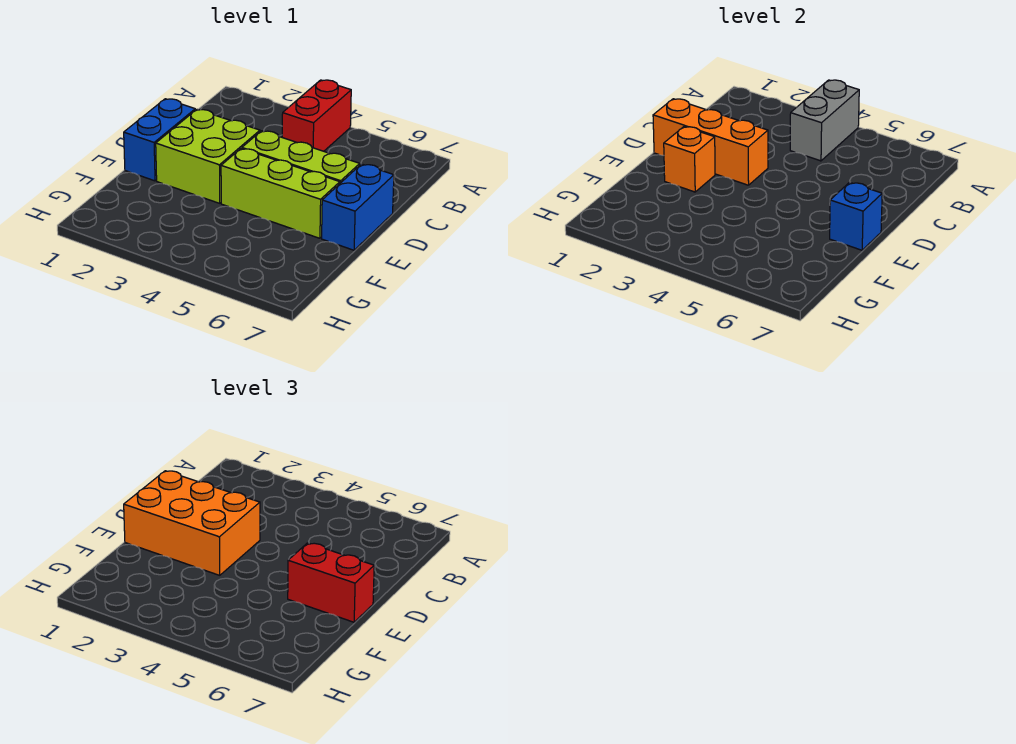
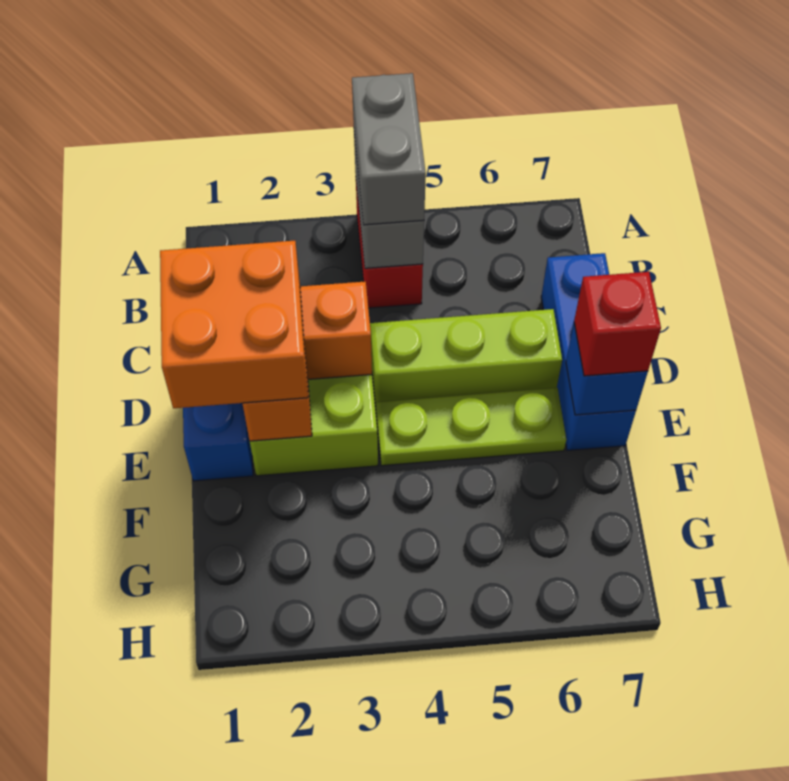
none -> grey 1x2 brick [352,73,426,225]
orange 2x3 brick [124,471,260,575] -> orange 2x2 brick [160,241,308,408]
blue 1x2 brick [322,164,394,250] -> blue 1x3 brick [541,253,636,451]
lime 1x3 brick [221,148,340,238] -> lime 1x3 plate [376,388,566,466]
red 1x2 brick [288,543,374,622] -> red 1x1 brick [574,272,661,376]

